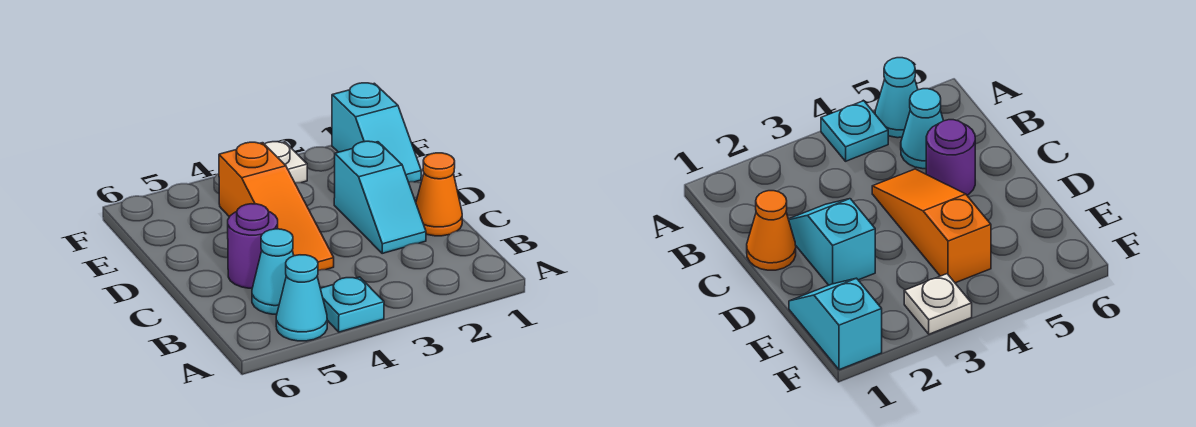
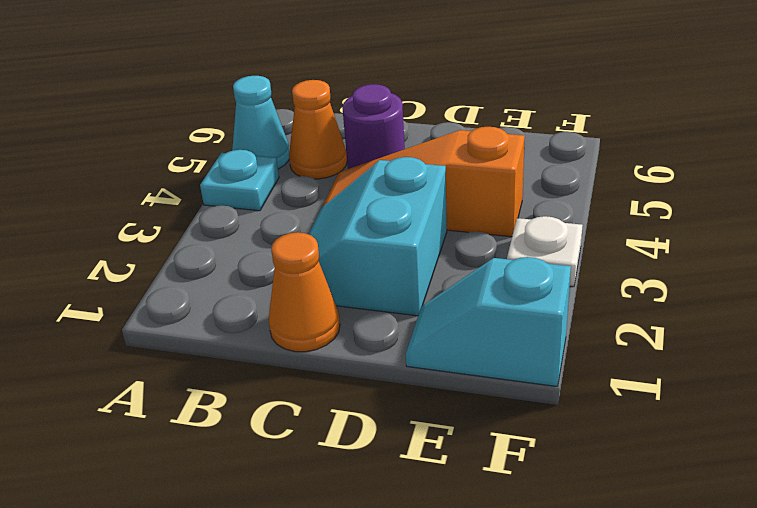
cyan 1x1 cone [252,229,294,314] -> orange 1x1 cone [289,80,347,179]
cyan 1x2 slope [334,141,426,253] -> cyan 2x2 slope [309,157,447,316]

